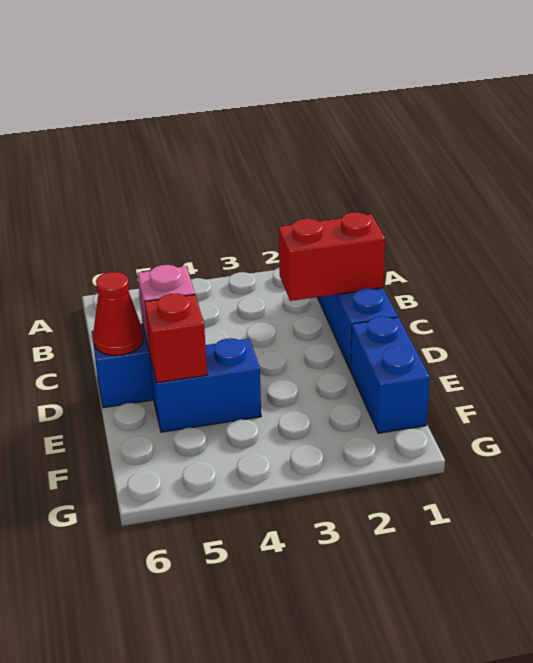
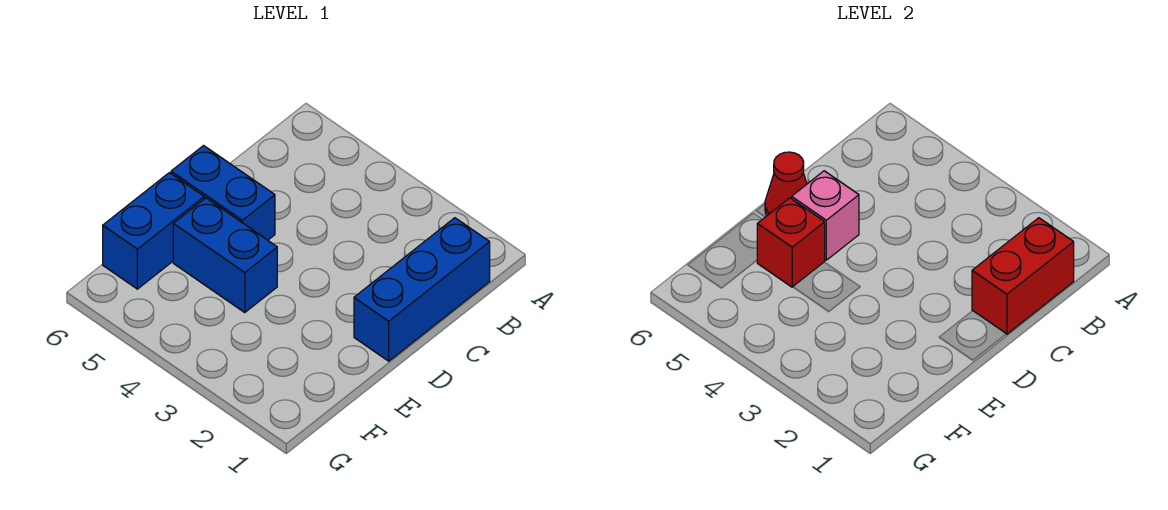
red 1x2 brick [279,212,385,301] -> red 1x2 brick turned to [972,218,1074,334]
blue 1x2 brick [351,317,430,433] -> blue 1x2 brick moved to [103,173,204,289]

